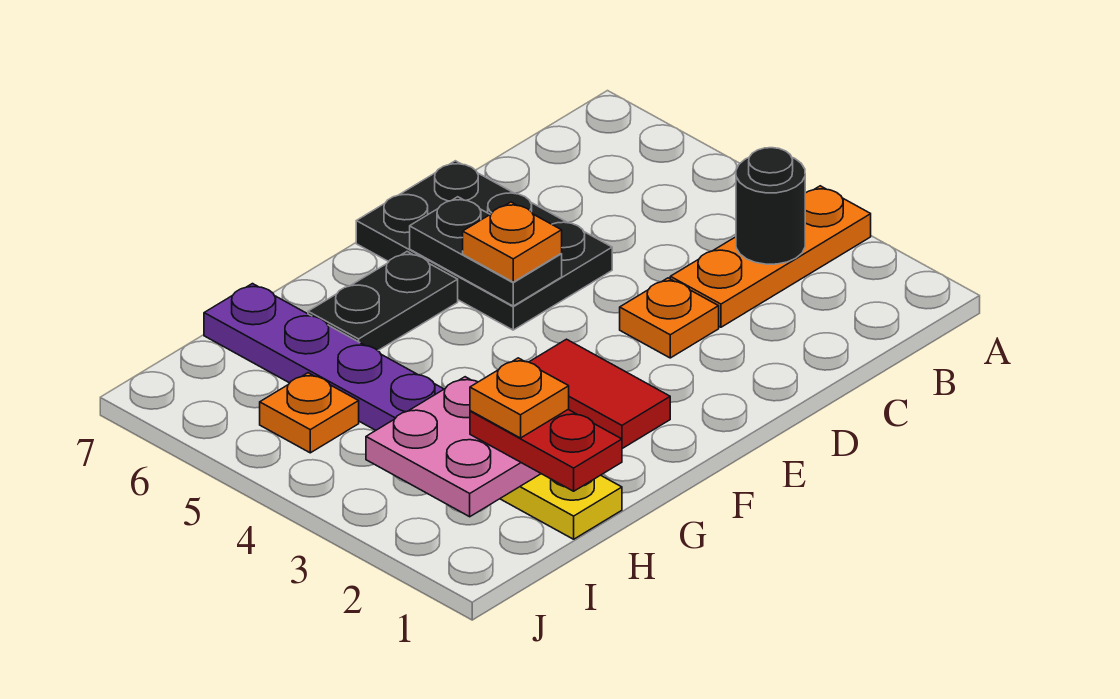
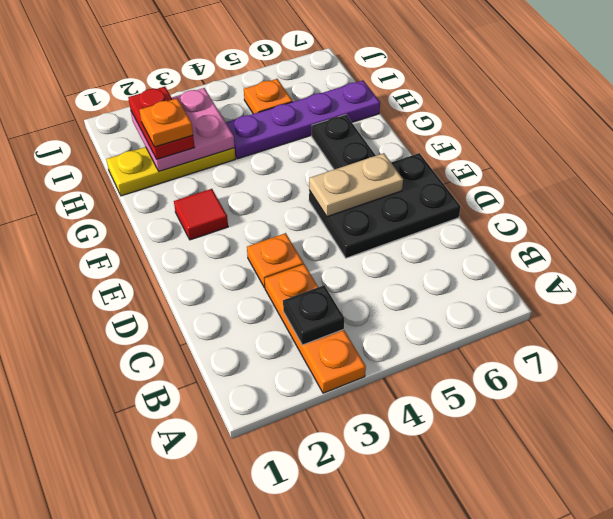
black 1x1 round brick [736,148,805,264] -> black 1x1 plate [283,285,344,345]
black 1x2 plate [410,197,562,306] -> tan 1x2 plate [309,153,403,217]
orange 1x1 plate [463,202,562,282] -> none
red 1x2 tile [529,339,670,449] -> red 1x1 tile [174,189,228,240]
red 1x2 plate [470,409,622,491] -> red 1x2 plate turned to [128,87,195,159]

